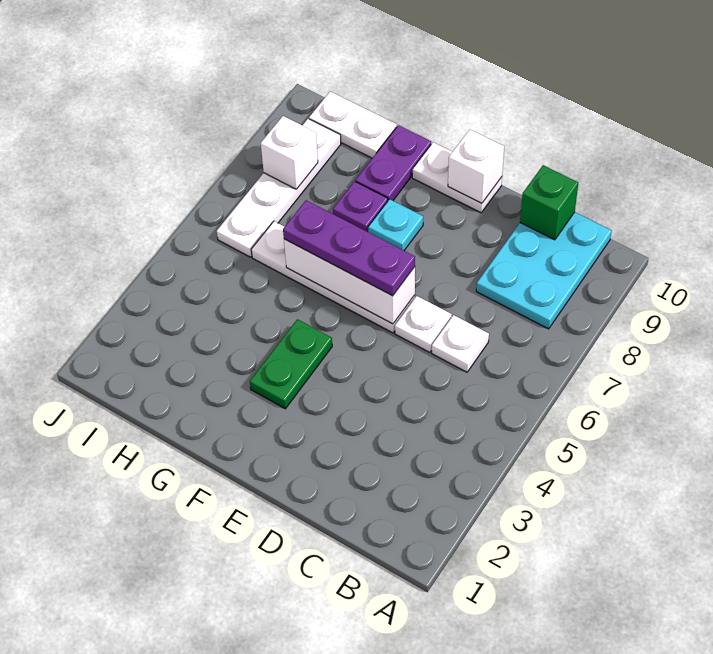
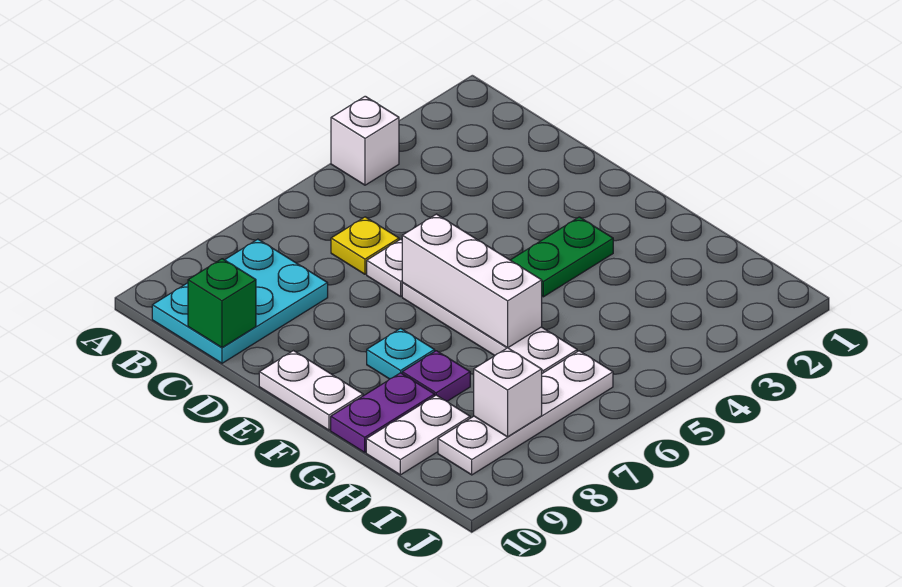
white 1x1 plate [432,315,489,372] -> yellow 1x1 plate [331,217,399,274]
purple 1x3 plate [283,200,415,296] -> none
white 1x1 brick [448,130,504,203] -> white 1x1 brick moved to [331,96,399,185]
white 1x2 plate [309,92,397,158] -> white 1x2 plate turned to [366,395,470,475]

